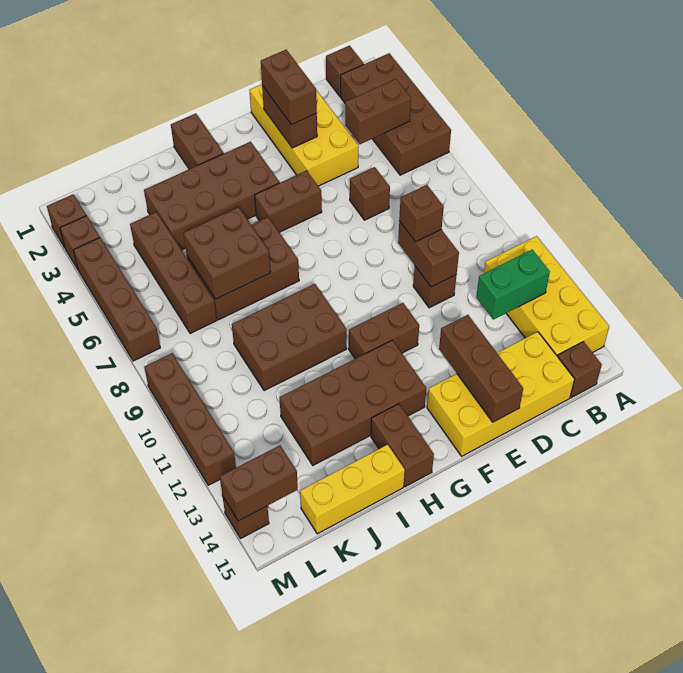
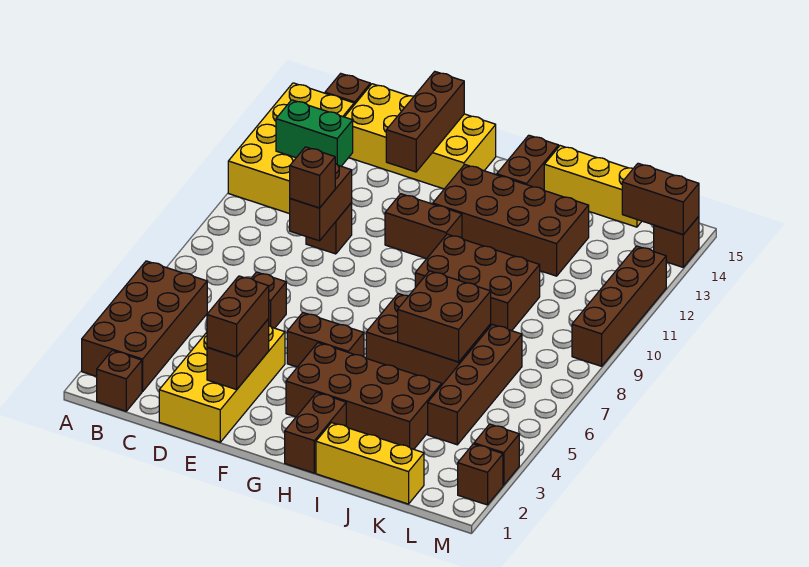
brown 1x2 brick [345,79,411,144] -> none
none -> yellow 1x3 brick [316,423,424,504]
brown 1x4 brick [73,238,160,361] -> none

